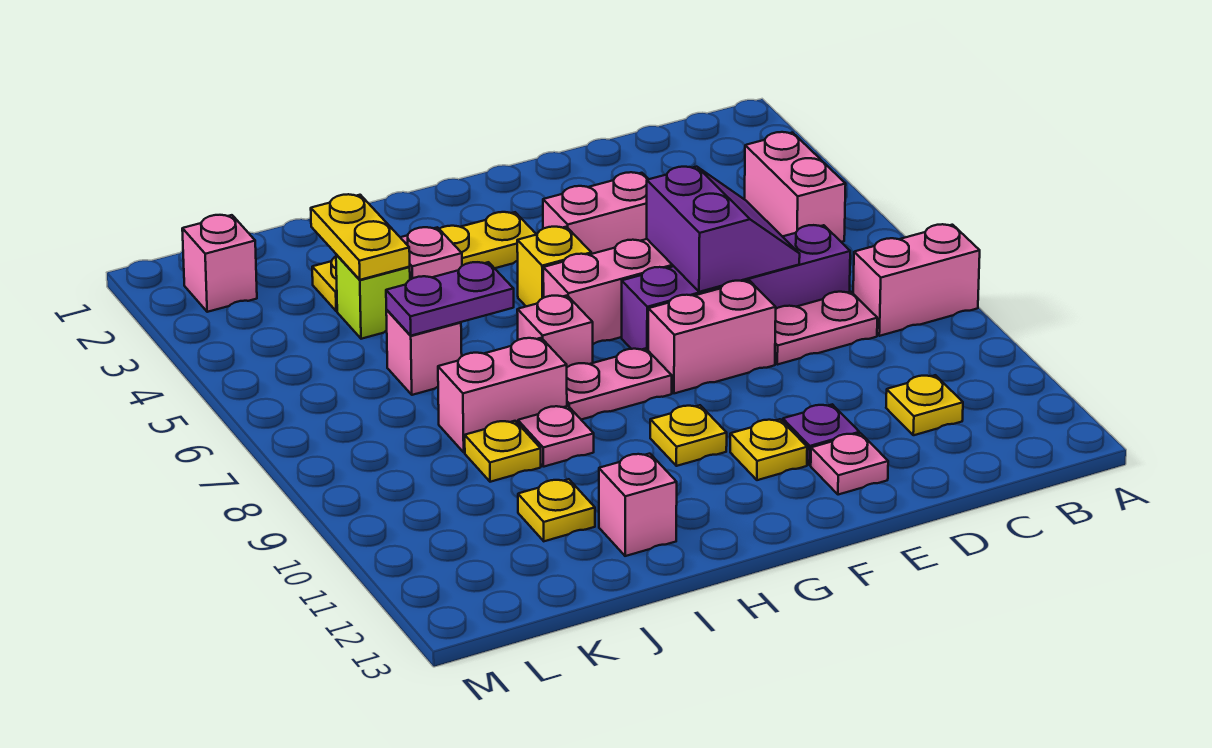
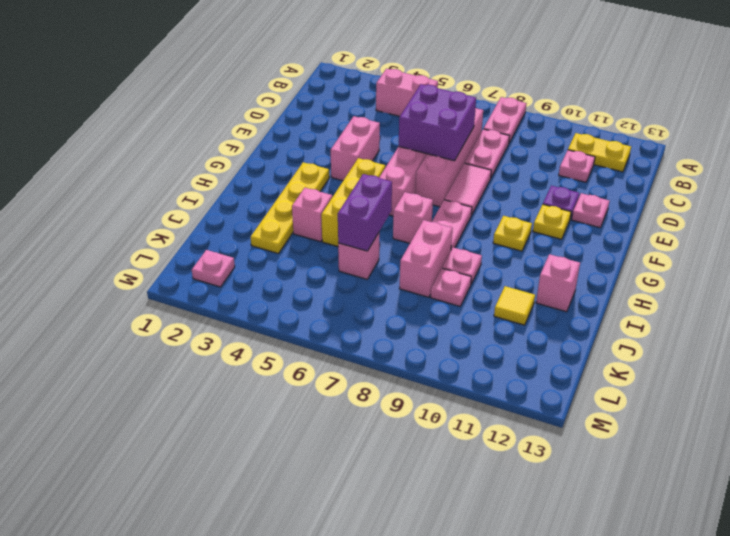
pink 1x2 brick [853,224,980,336] -> pink 1x2 plate [484,97,527,142]
purple 1x4 brick [622,225,850,350] -> pink 1x4 brick [415,108,483,207]
yellow 1x1 plate [886,375,963,435] -> pink 1x1 plate [559,150,595,182]
purple 2x2 slope [647,167,800,292] -> purple 2x2 brick [399,84,476,161]
pink 1x2 brick [648,281,776,393] -> pink 1x2 tile [444,163,491,215]
yellow 1x1 brick [517,227,591,306] -> yellow 1x3 brick [321,158,385,247]
purple 1x2 plate [386,262,514,336] -> purple 1x2 brick [338,174,392,251]
yellow 1x2 plate [311,194,410,280] -> yellow 1x2 plate moved to [568,133,631,172]
lime 1x1 brick [336,254,410,339] -> none
yellow 1x1 plate [465,421,541,482] -> pink 1x1 plate [431,268,471,306]
yellow 1x1 plate [518,479,595,541] -> yellow 1x1 tile [494,286,535,325]
pink 1x1 brick [182,215,257,312] -> pink 1x1 plate [192,250,235,287]

